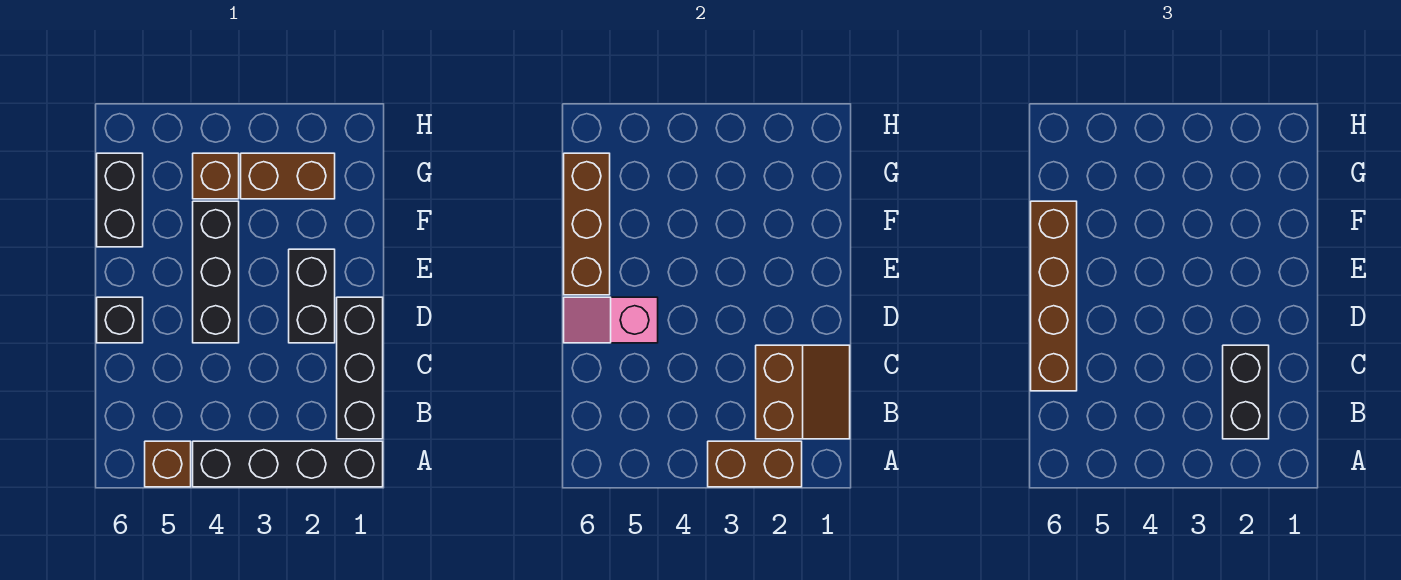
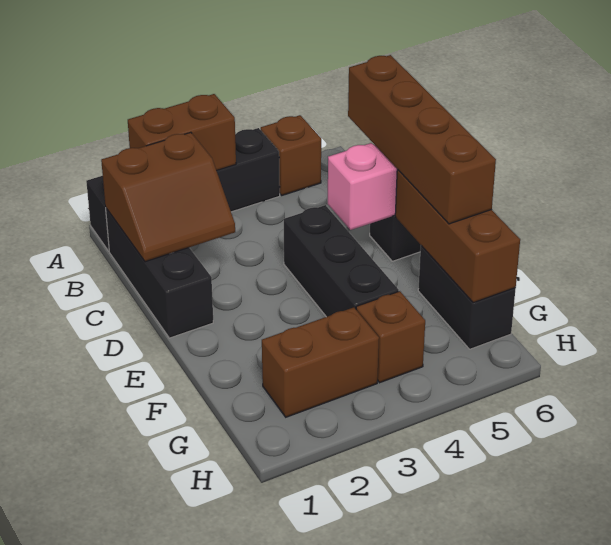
brown 2x2 slope [756,345,850,439] -> brown 2x2 slope turned to [101,132,235,262]
black 1x2 brick [1223,345,1269,439] -> none
black 1x2 brick [289,249,335,343] -> none

